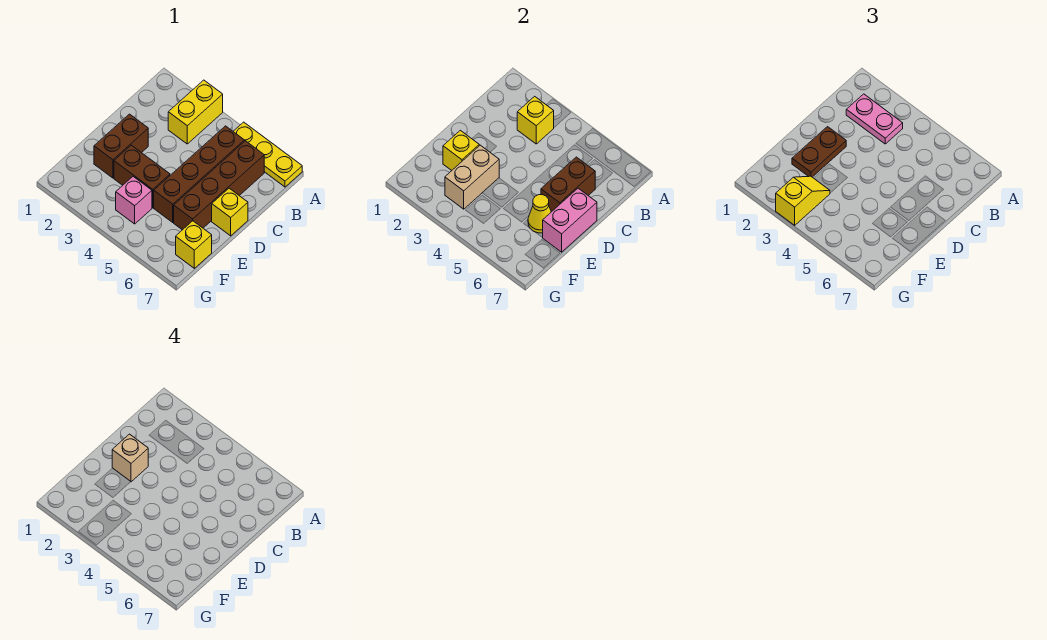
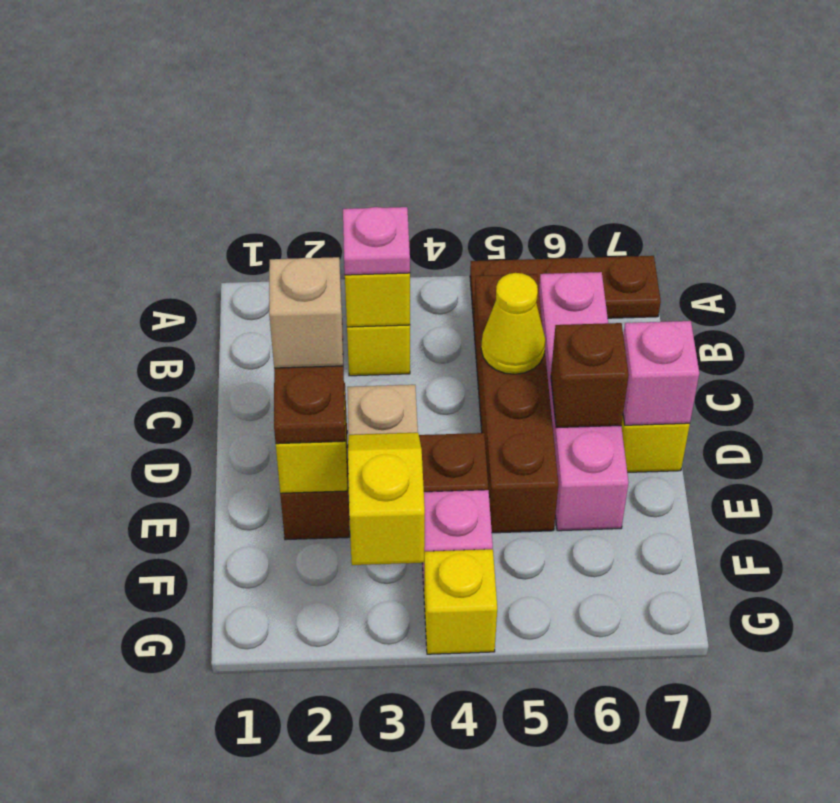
yellow 1x3 plate [233,122,302,187] -> brown 1x3 plate [470,256,661,322]
pink 1x2 plate [846,94,903,144] -> pink 1x1 plate [343,207,410,275]
brown 1x4 brick [174,141,264,230] -> pink 1x4 brick [539,272,629,531]
brown 1x2 brick [541,157,595,212] -> brown 1x1 brick [551,323,629,428]
pink 1x2 brick [543,188,597,252] -> pink 1x1 brick [623,321,699,425]
yellow 1x1 cone [528,195,551,233] -> yellow 1x1 cone moved to [481,273,545,374]
yellow 1x1 brick [176,221,212,268] -> yellow 1x1 brick moved to [424,549,497,654]

